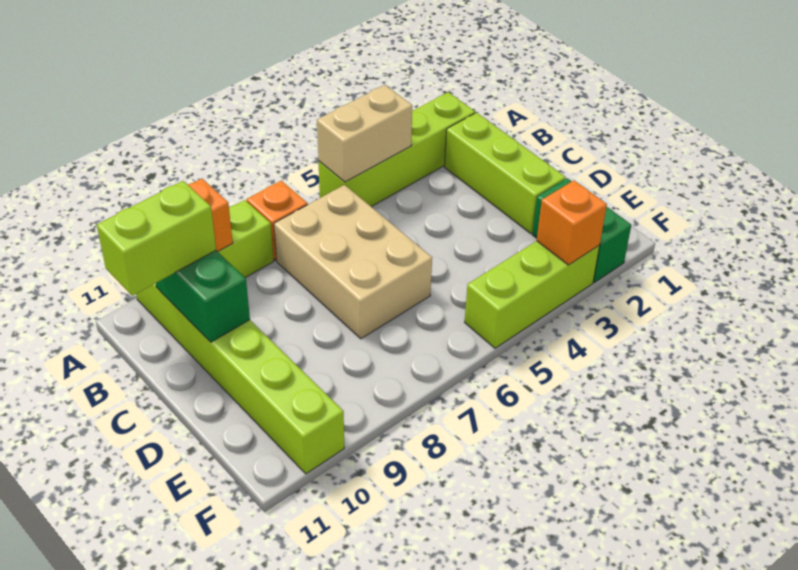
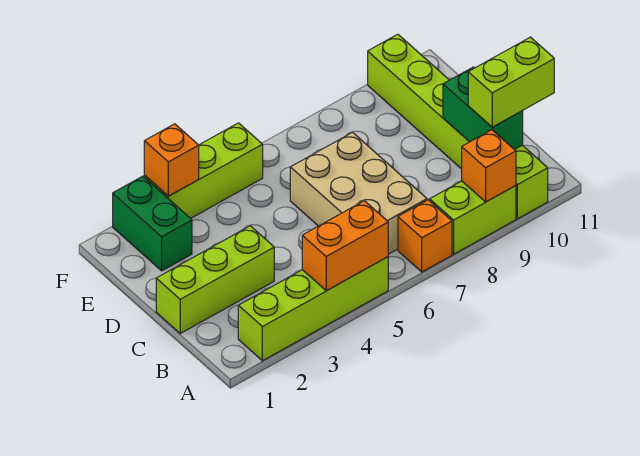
tan 1x2 brick [317,85,412,182] -> orange 1x2 brick [302,201,388,291]
lime 1x3 brick [445,113,566,233] -> lime 1x3 brick turned to [156,226,274,333]

